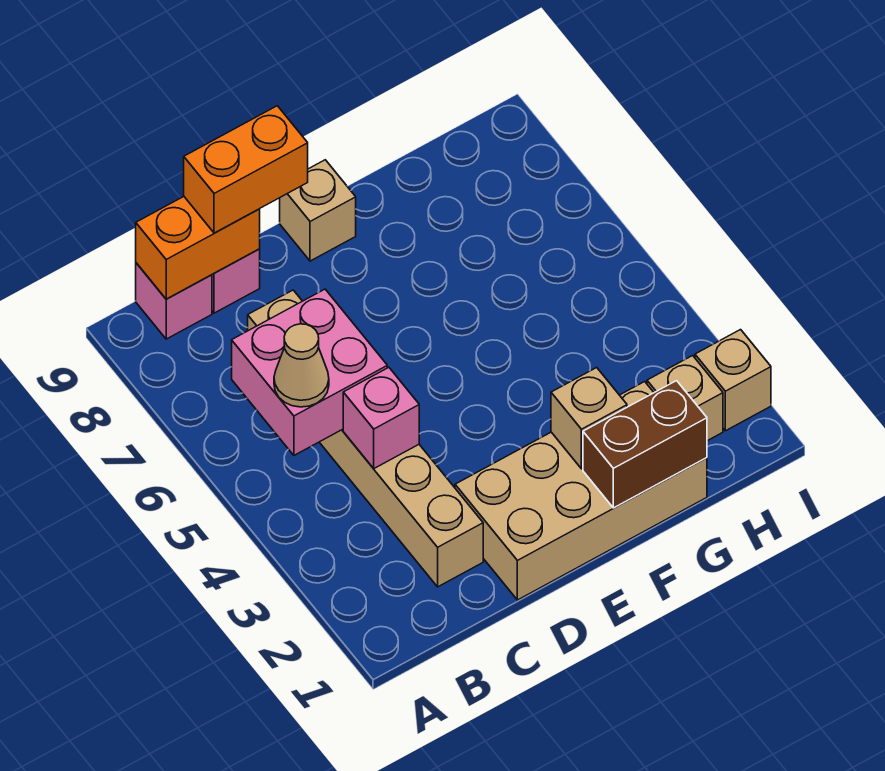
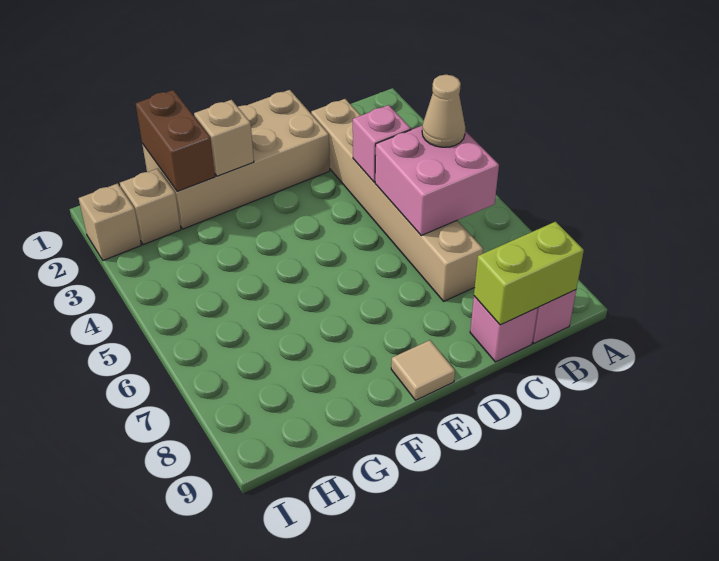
orange 1x2 brick [136,197,260,299] -> lime 1x2 brick [474,222,584,325]
orange 1x2 brick [184,106,308,233] -> none
tan 1x1 brick [280,160,356,261] -> tan 1x1 tile [391,340,455,400]
brown 1x2 brick [583,381,707,508] -> brown 1x2 brick turned to [136,90,215,191]

